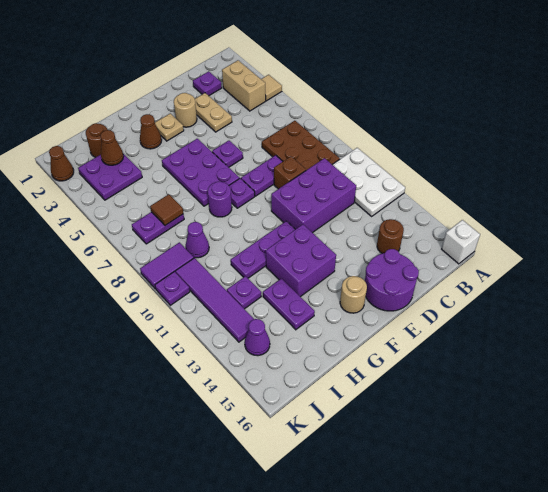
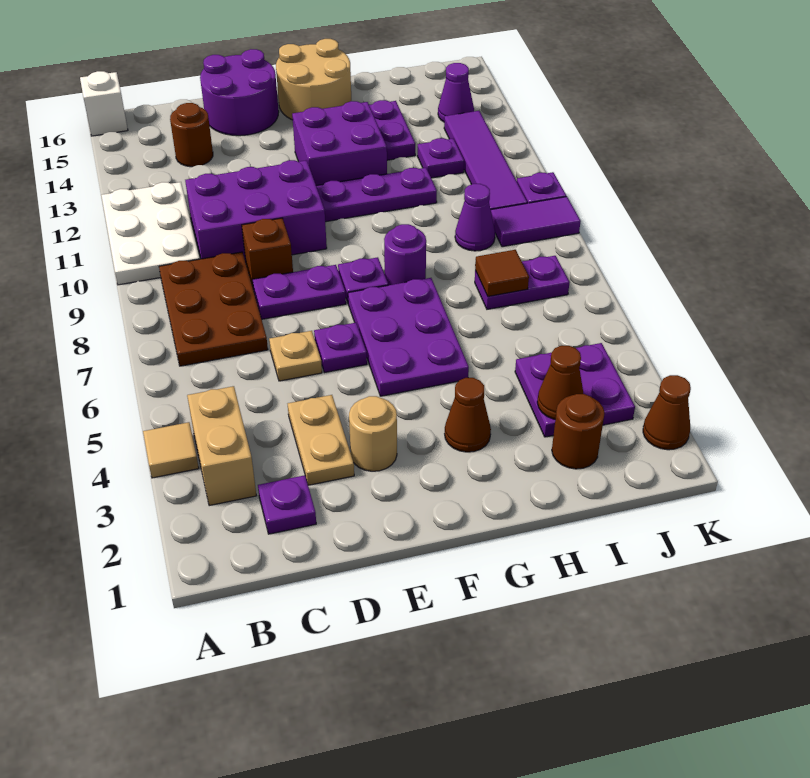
tan 1x1 plate [155,114,184,141] -> tan 1x1 plate moved to [269,331,322,381]
tan 1x1 round brick [340,276,367,313] -> tan 2x2 round brick [276,39,351,120]

